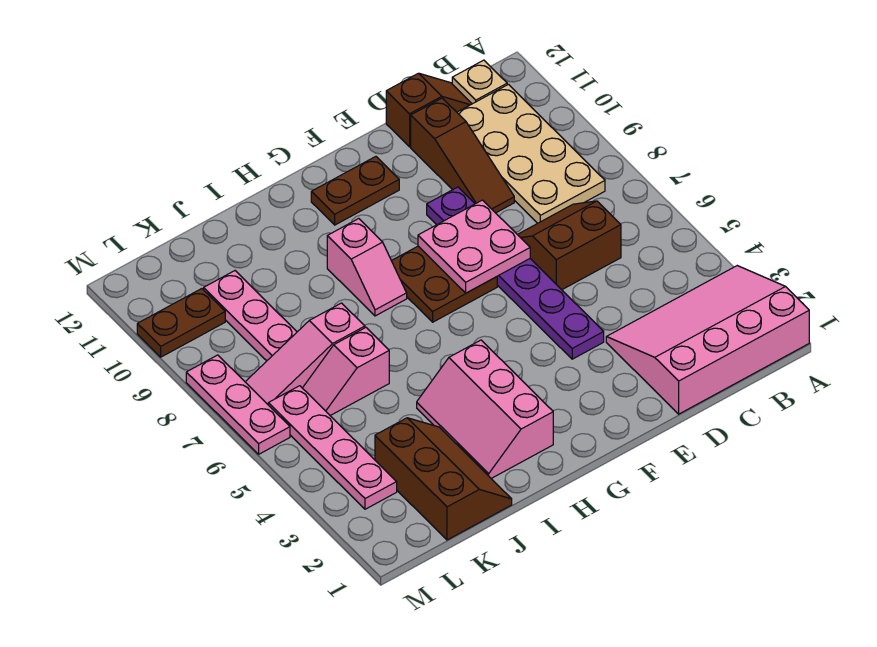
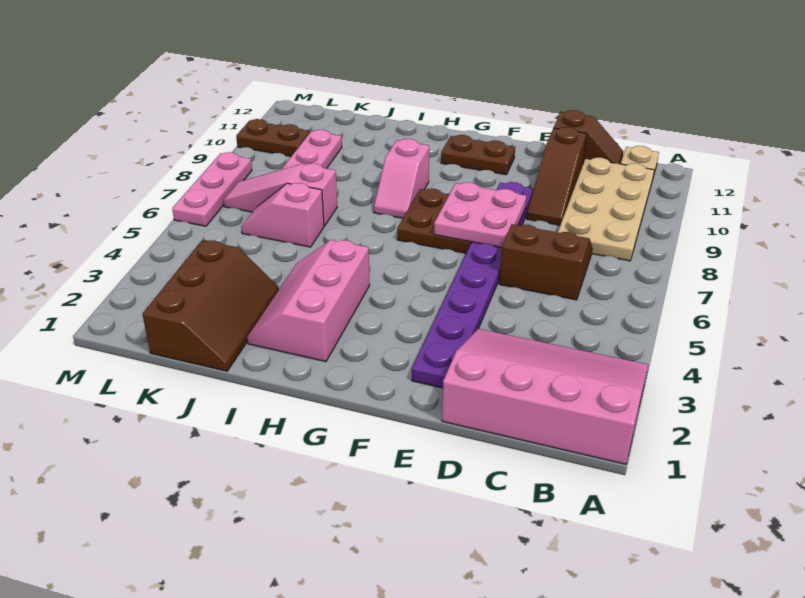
purple 1x6 plate [427,187,604,359] -> purple 1x8 plate [412,182,534,388]
pink 1x4 plate [268,386,397,509] -> none

